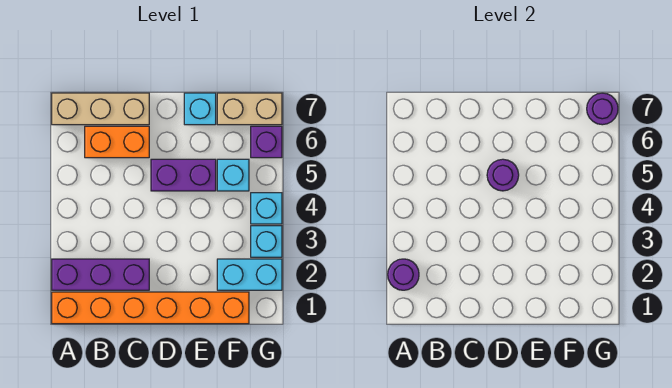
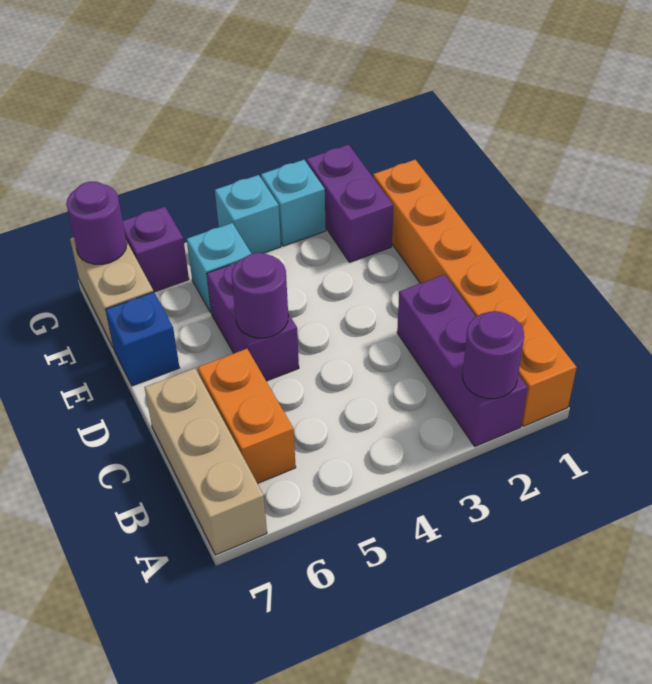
cyan 1x1 brick [184,93,216,125] -> blue 1x1 brick [105,292,179,386]
cyan 1x2 brick [217,259,282,290] -> purple 1x2 brick [306,145,393,262]

